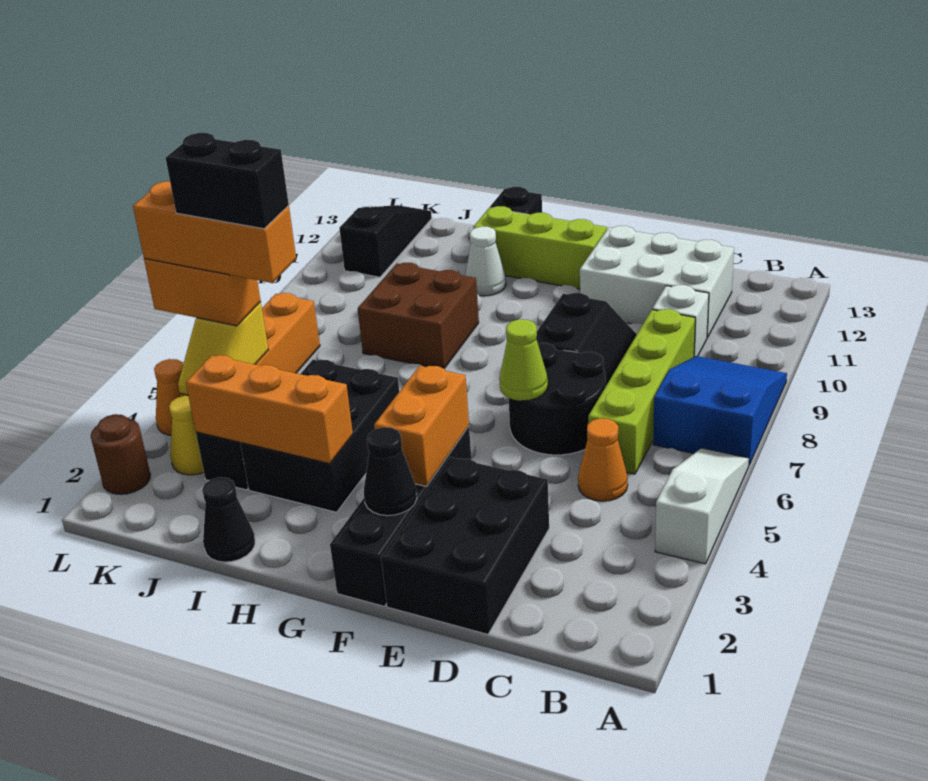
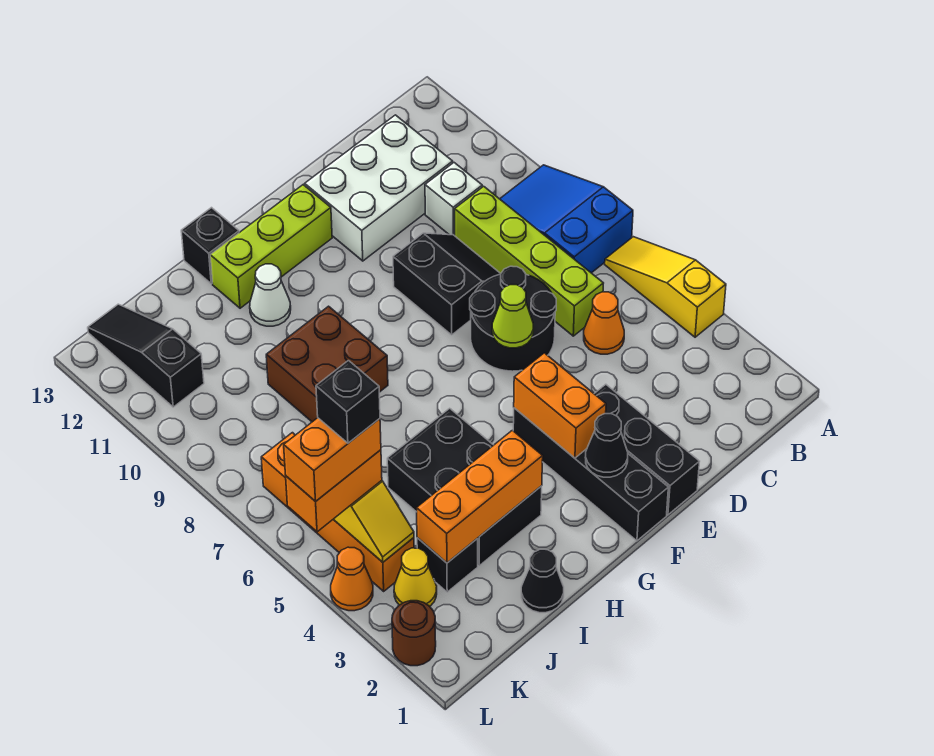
white 1x3 slope [655,448,749,564] -> yellow 1x3 slope [605,237,726,337]
black 2x3 brick [381,457,549,634] -> black 1x3 brick [594,384,700,515]
orange 1x3 brick [133,181,296,283] -> orange 1x2 brick [284,418,381,502]
black 1x2 brick [166,133,289,229] -> black 1x1 brick [316,361,380,443]

